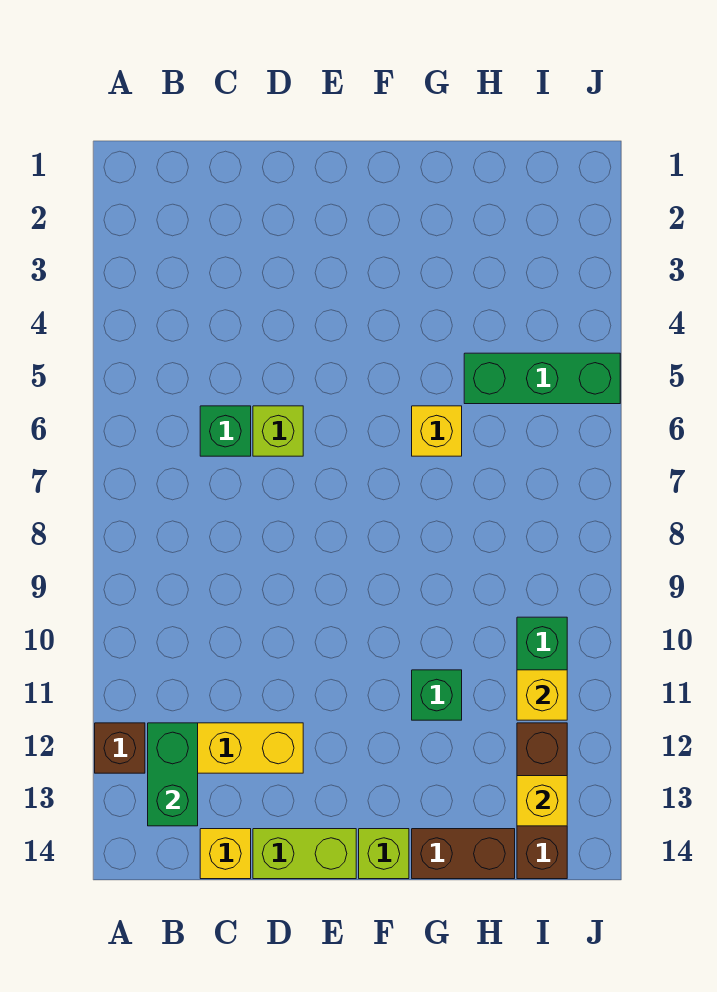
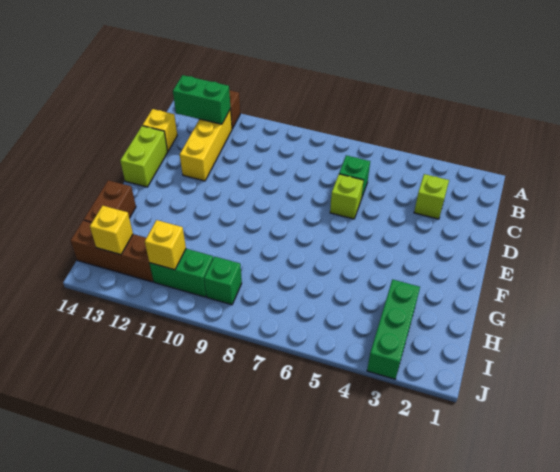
lime 1x1 brick [359,829,409,879] -> lime 1x1 brick moved to [414,174,449,219]
yellow 1x1 brick [412,406,462,456] -> none
green 1x1 brick [412,670,462,720] -> green 1x1 brick moved to [204,256,242,305]
green 1x3 brick [464,353,620,404] -> green 1x3 brick moved to [367,279,420,379]

